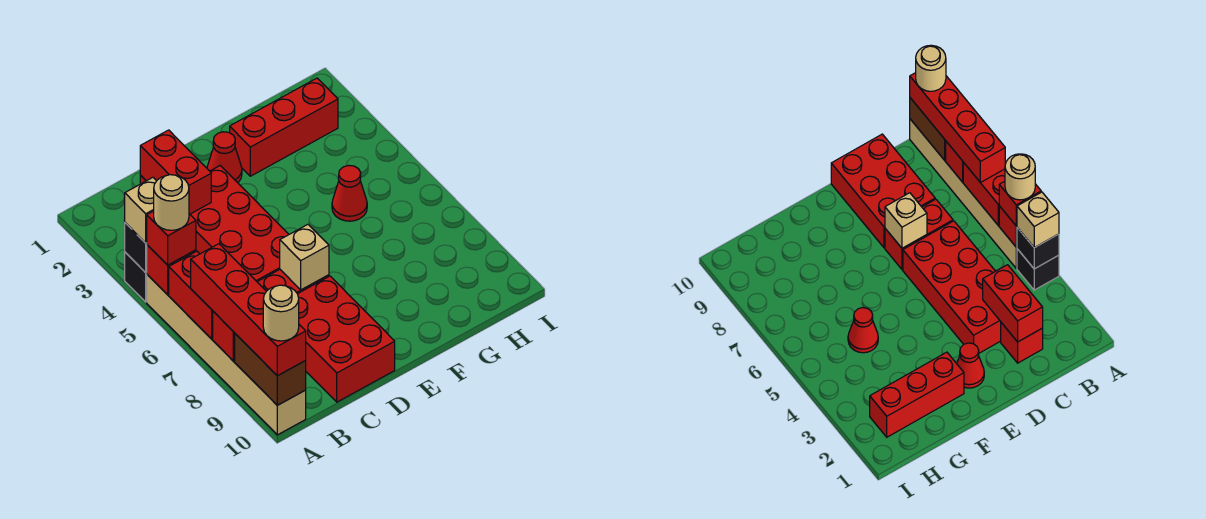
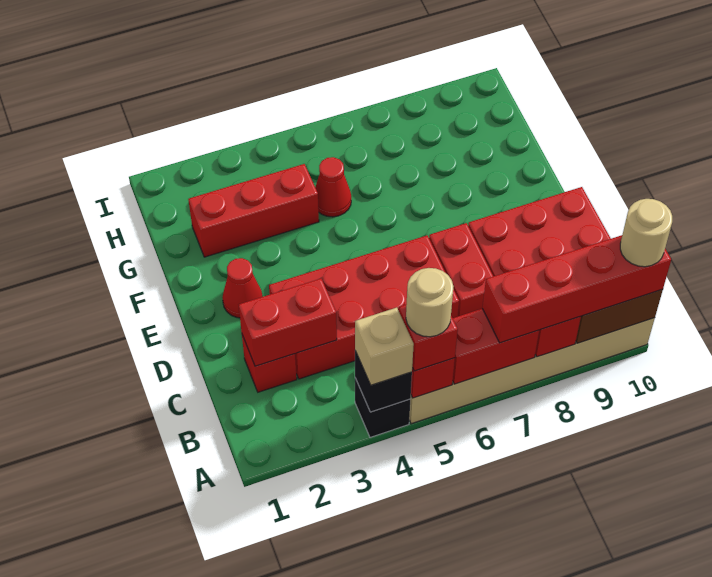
tan 1x1 brick [280,225,329,290] -> none
red 1x3 brick [230,78,338,176] -> red 1x3 brick turned to [188,164,319,257]

